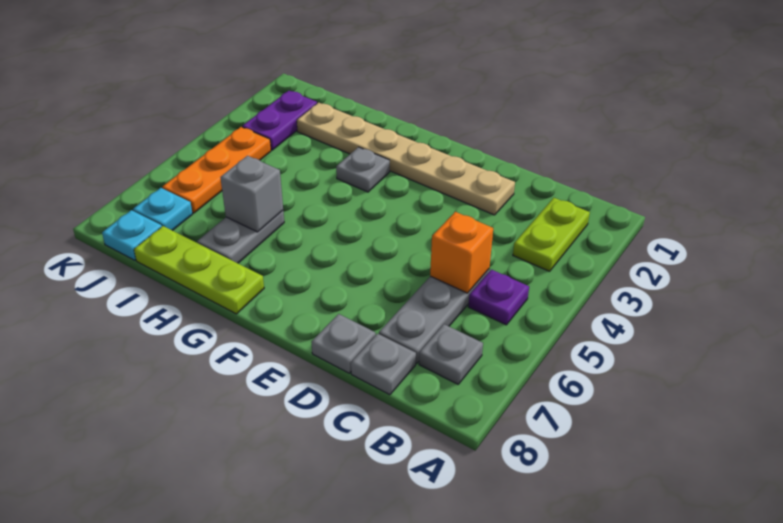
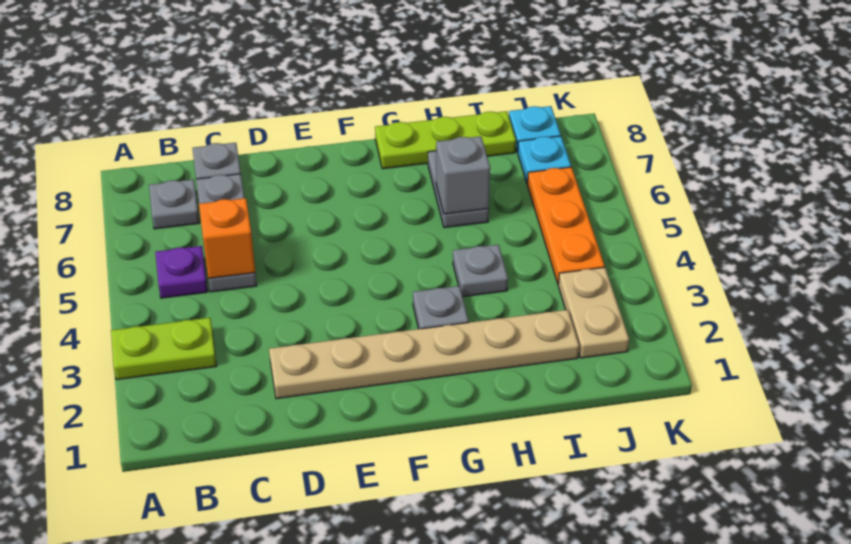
lime 1x2 plate [513,198,590,271] -> lime 1x2 plate turned to [111,318,216,380]
grey 1x1 plate [311,314,376,373] -> grey 1x1 plate moved to [453,245,508,297]
purple 1x2 plate [242,91,317,150] -> tan 1x2 plate [558,267,629,358]

